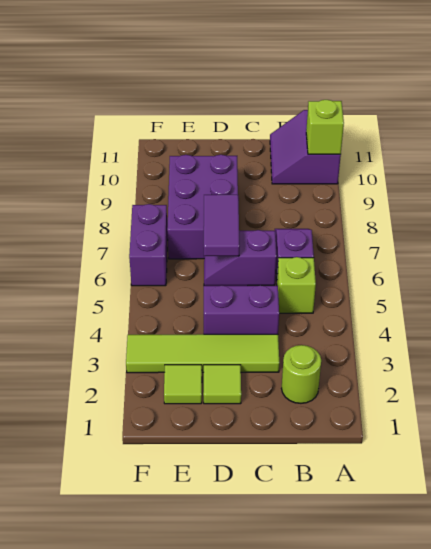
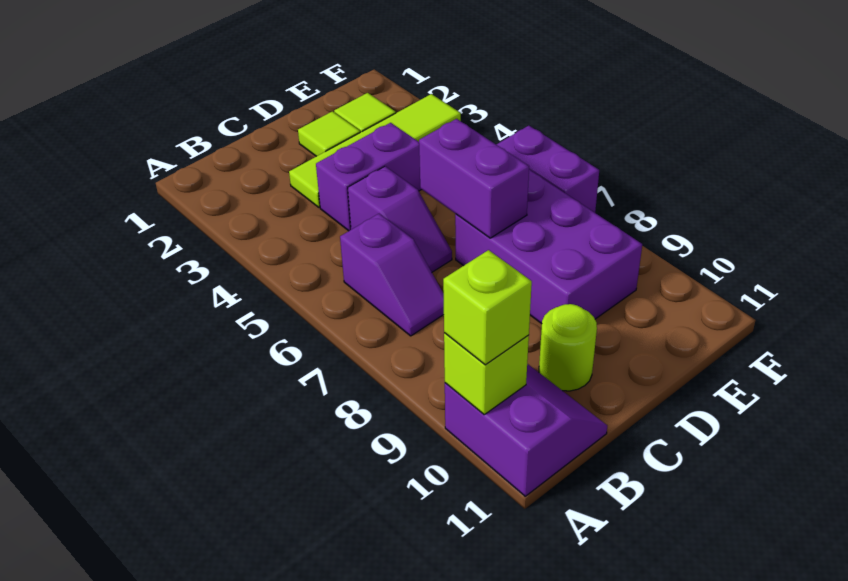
lime 1x1 round brick [282,345,321,403] -> lime 1x1 round brick moved to [539,304,597,391]
lime 1x1 brick [277,257,316,313] -> lime 1x1 brick moved to [443,250,532,365]
purple 1x2 slope [204,230,276,286] -> purple 1x2 slope turned to [348,166,452,272]
purple 1x2 tile [204,195,239,256] -> purple 1x2 brick [419,119,529,238]

